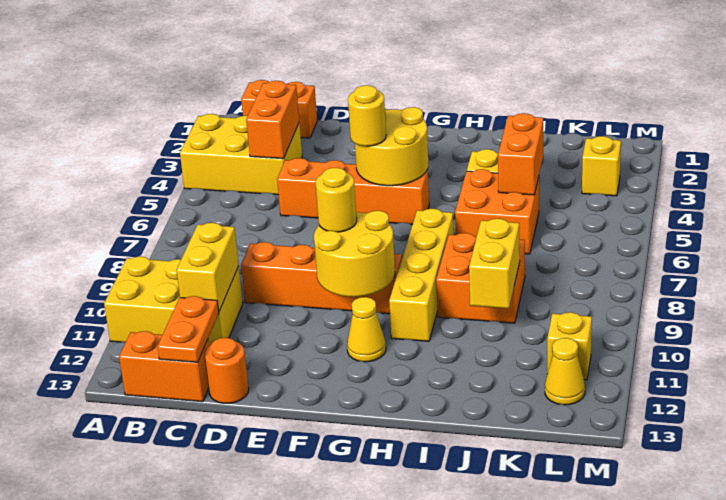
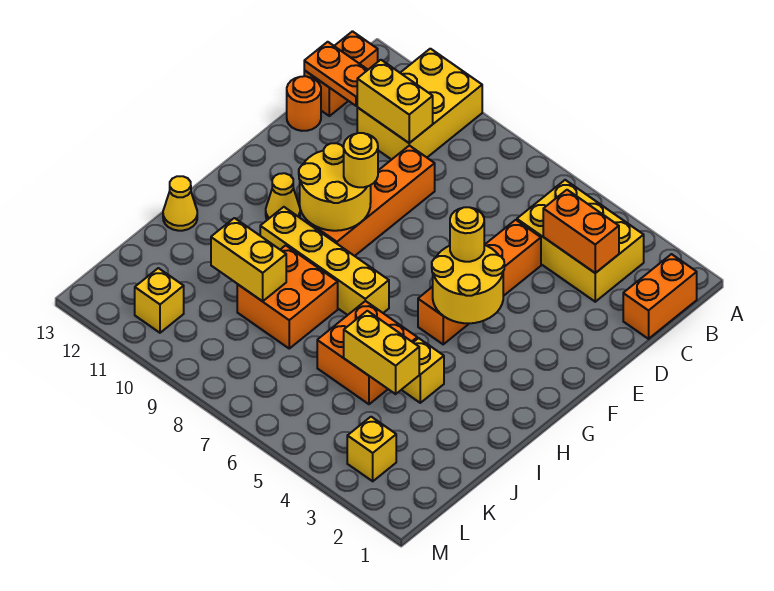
yellow 2x3 brick [180,114,302,195] -> yellow 2x3 brick turned to [517,180,644,302]
orange 1x2 brick [498,113,543,195] -> yellow 1x2 brick [344,311,419,394]
yellow 1x1 cone [545,338,585,405] -> yellow 1x1 cone moved to [163,176,197,231]

